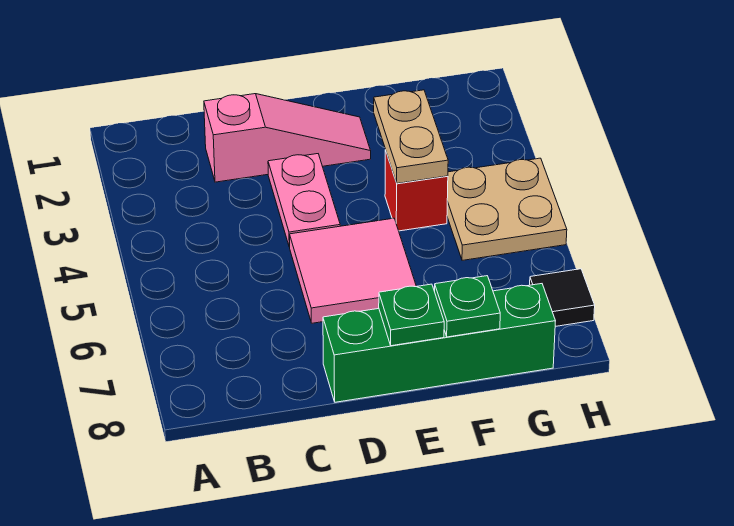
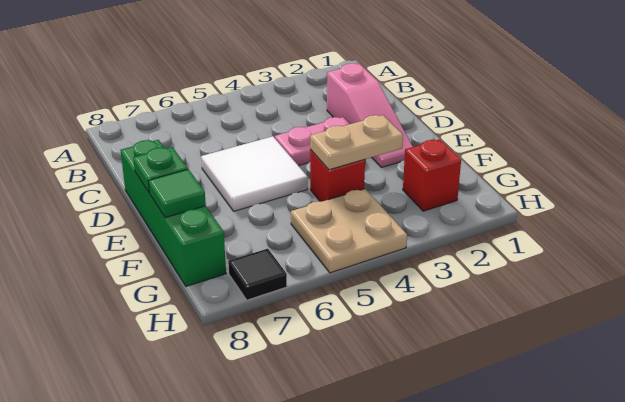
pink 2x2 tile [290,218,416,323] -> white 2x2 tile [201,136,308,211]
green 1x1 plate [435,276,500,337] -> green 1x1 tile [148,169,206,218]
none -> red 1x1 brick [403,139,461,211]

